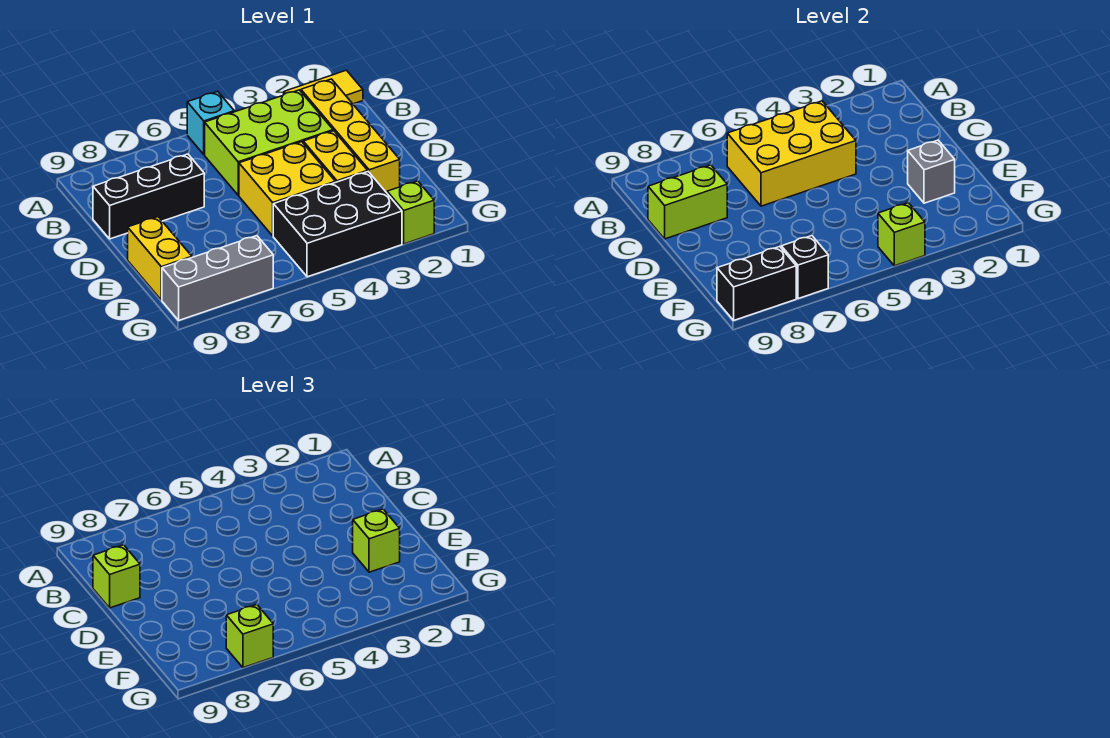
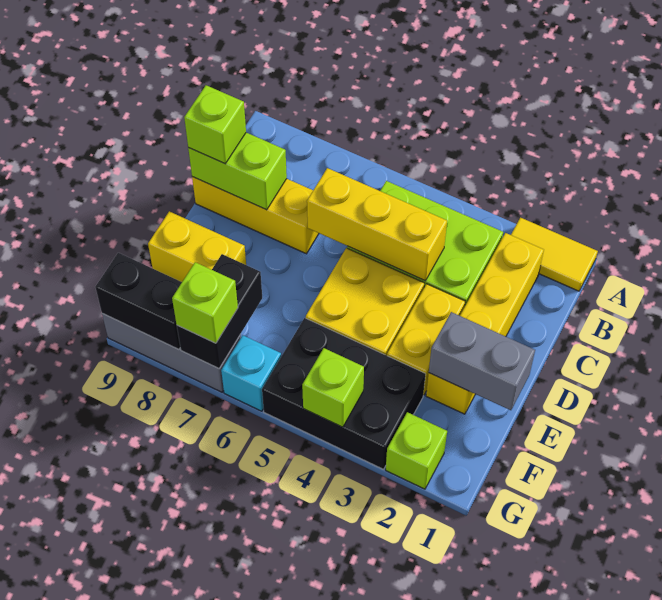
cyan 1x1 brick [187,91,234,154] -> cyan 1x1 brick moved to [221,335,281,411]
yellow 2x3 brick [727,101,856,206] -> yellow 1x3 brick [307,168,447,281]
black 1x3 brick [93,154,204,239] -> yellow 1x3 brick [192,177,319,254]
grey 1x1 brick [908,140,955,203] -> grey 1x2 brick [429,312,535,410]
lime 1x1 brick [353,509,400,572] -> none
yellow 1x2 brick [128,217,192,300] -> yellow 1x2 brick turned to [148,211,246,282]
black 1x1 brick [781,236,828,299] -> black 1x2 brick [177,254,262,369]

